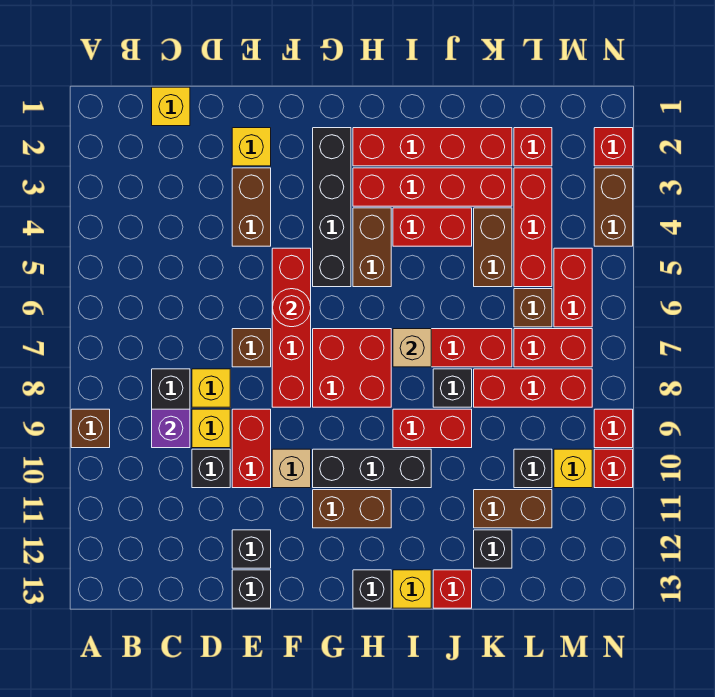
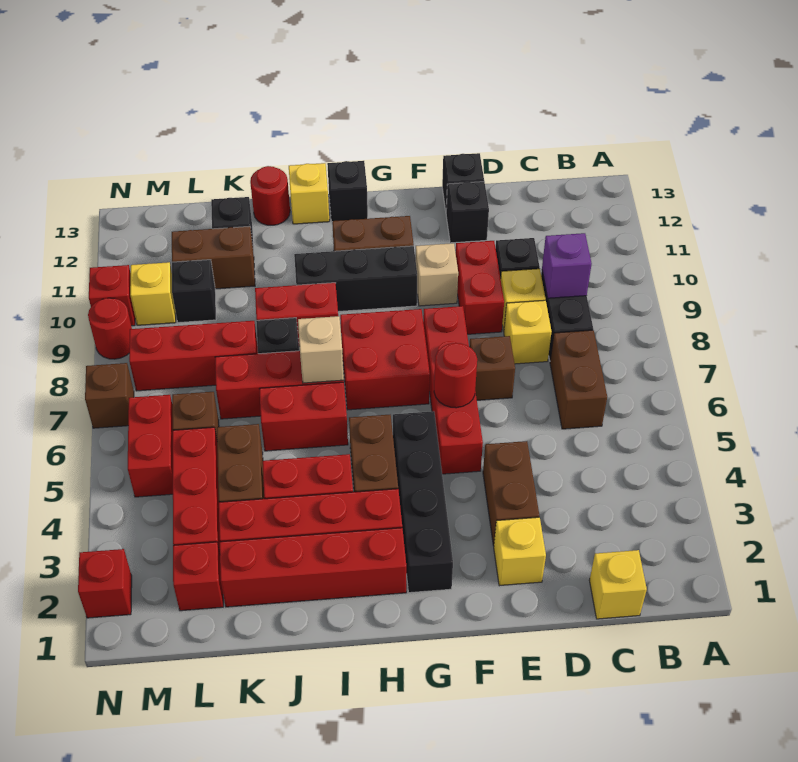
brown 1x1 brick [71,409,110,448] -> brown 1x1 brick moved to [85,363,134,428]
red 1x1 brick [433,570,472,608] -> red 1x1 round brick [250,166,290,225]
red 1x2 brick [514,329,592,367] -> red 1x2 brick moved to [260,382,348,451]
brown 1x2 brick [594,168,633,246] -> brown 1x2 brick moved to [550,330,607,429]
red 1x1 brick [594,409,633,448] -> red 1x1 round brick [88,298,132,359]

